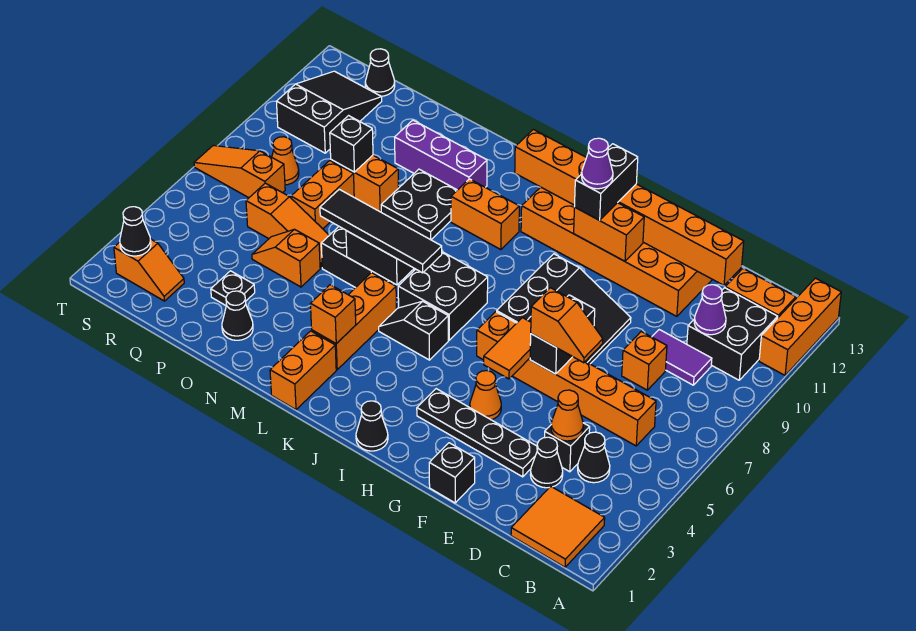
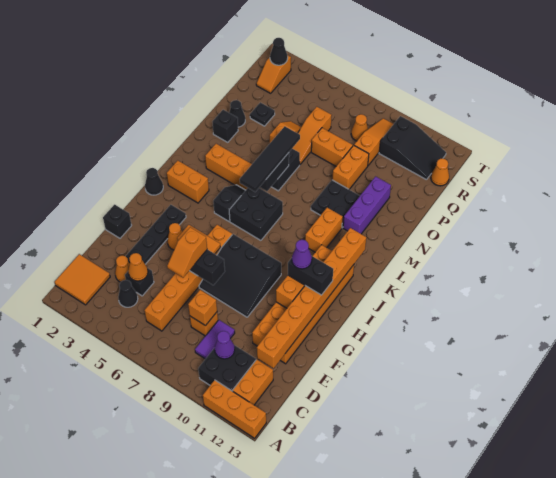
black 1x1 cone [530,437,563,488] -> orange 1x1 cone [115,256,130,282]
orange 1x2 brick [270,331,336,410] -> orange 1x2 brick moved to [167,160,209,203]
orange 1x1 brick [310,285,356,344] -> orange 1x1 brick moved to [188,290,217,326]
black 1x1 brick [330,116,373,172] -> black 1x1 brick moved to [213,110,238,142]
orange 1x3 slope [194,146,285,198] -> orange 1x3 slope moved to [354,118,393,165]
black 1x1 cone [365,49,395,96] -> orange 1x1 cone [431,158,449,186]

